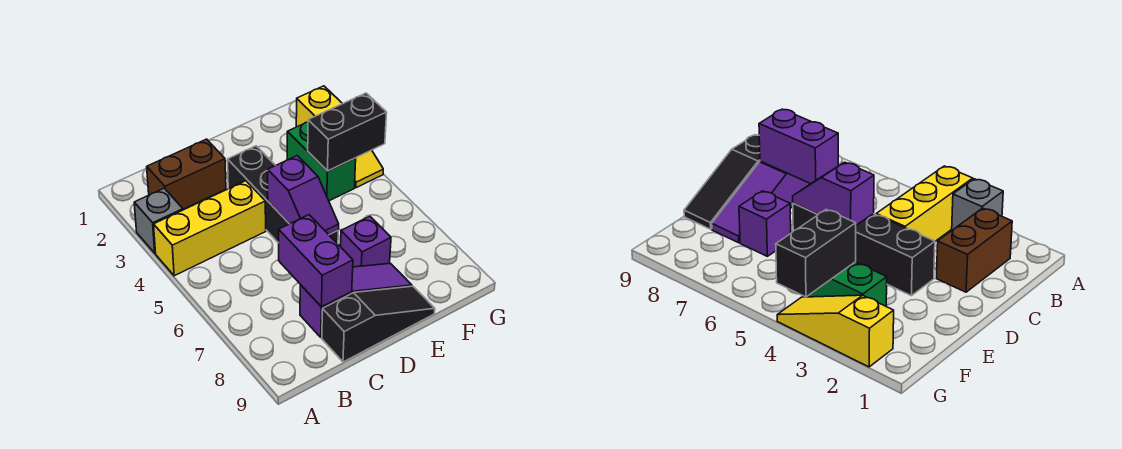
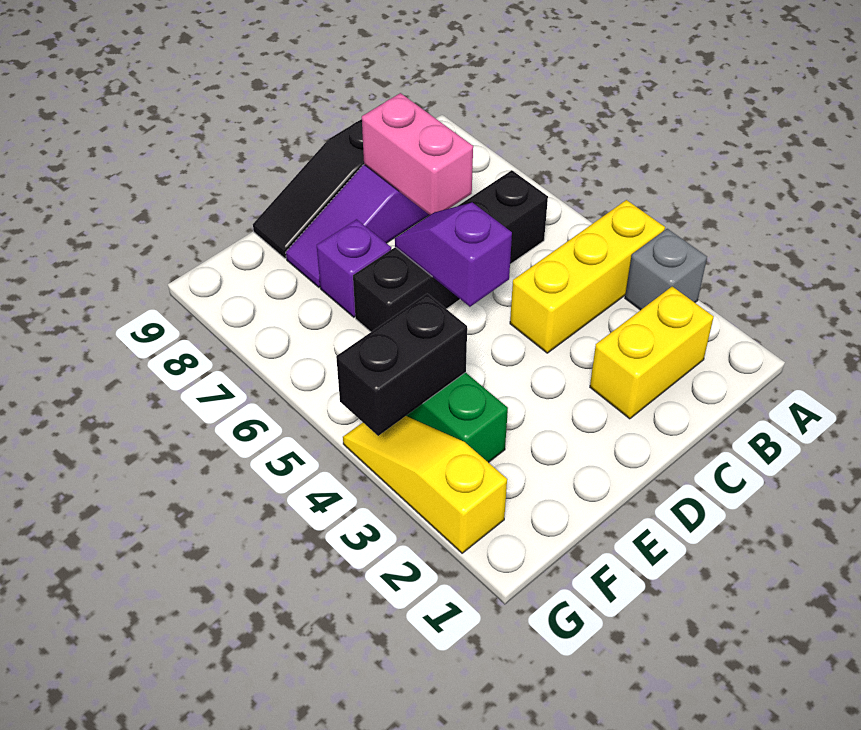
brown 1x2 brick [147,139,226,209] -> yellow 1x2 brick [590,287,714,419]
purple 1x2 brick [279,215,353,307] -> pink 1x2 brick [362,93,473,215]
black 1x4 brick [228,146,338,244] -> black 1x4 brick turned to [353,170,548,332]

